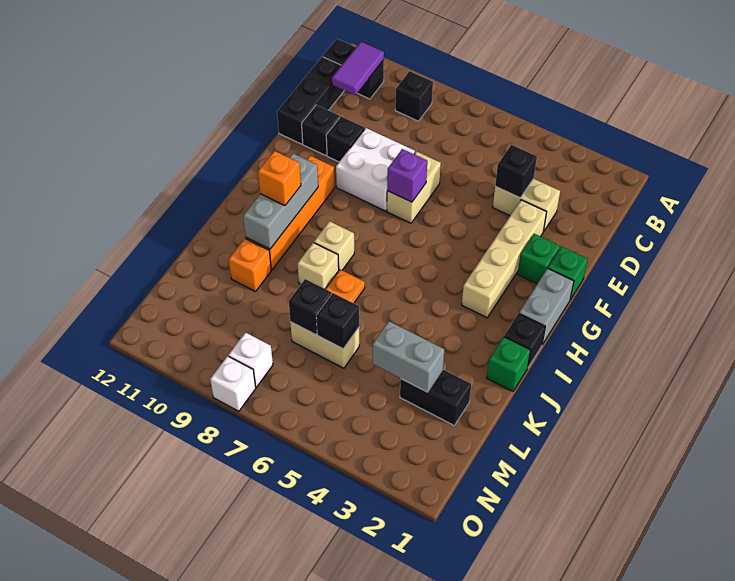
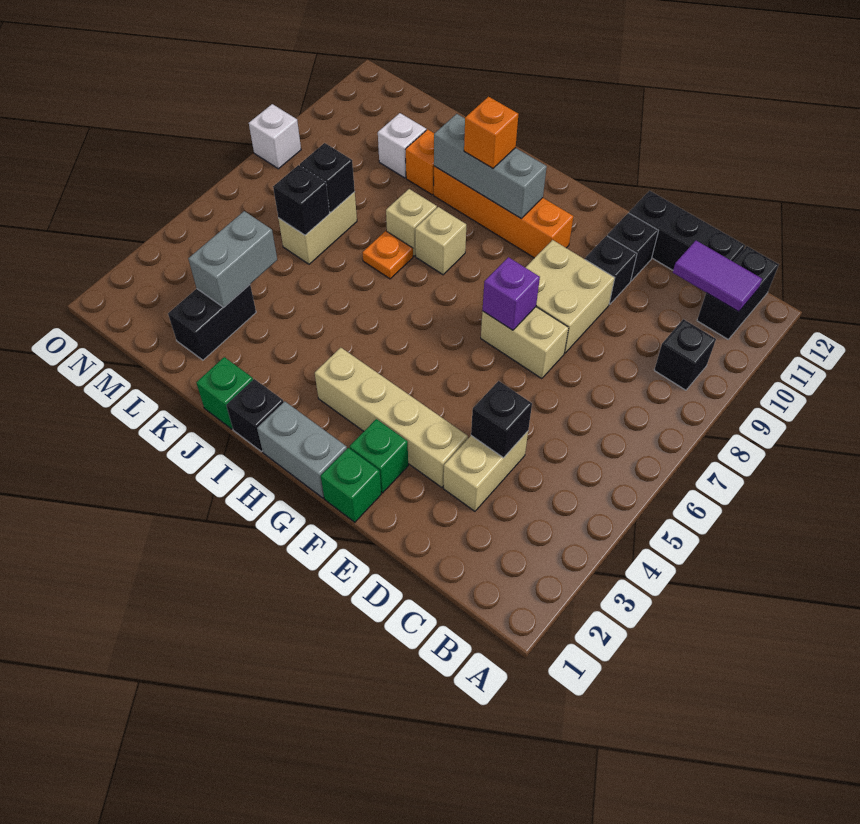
white 2x2 brick [336,128,415,211] -> tan 2x2 brick [525,240,615,353]
white 1x1 brick [228,333,273,387] -> white 1x1 brick moved to [378,113,426,178]

